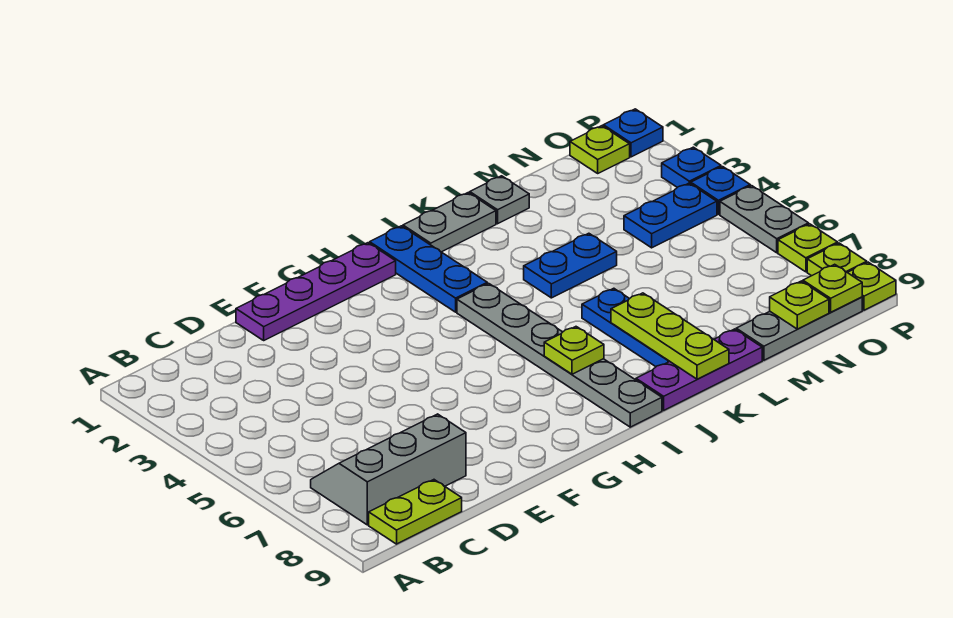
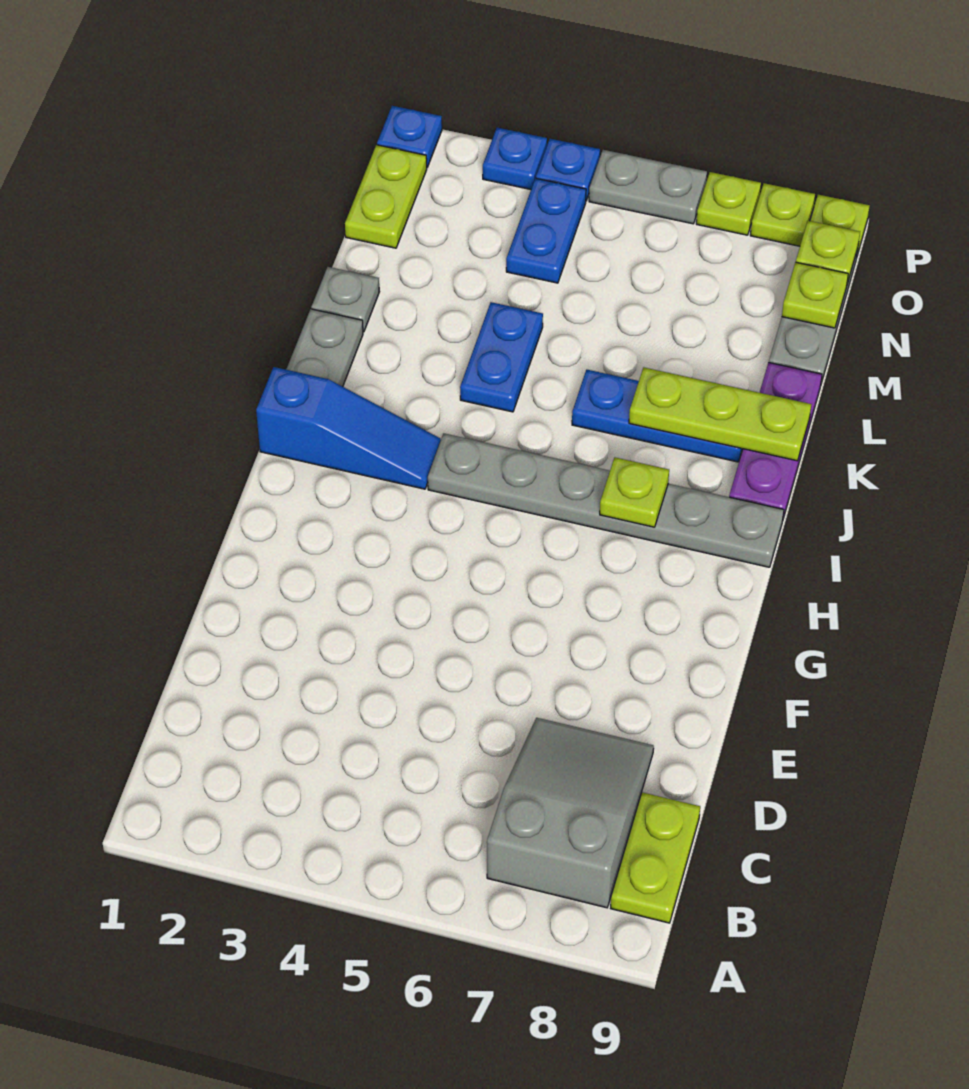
grey 2x3 slope [311,414,466,525] -> grey 2x3 slope turned to [487,718,654,908]
purple 1x4 plate [236,243,396,340] -> none
blue 1x3 plate [370,226,487,312] -> blue 1x3 slope [256,367,441,489]
lime 1x1 plate [570,126,630,173] -> lime 1x2 plate [345,145,427,248]

